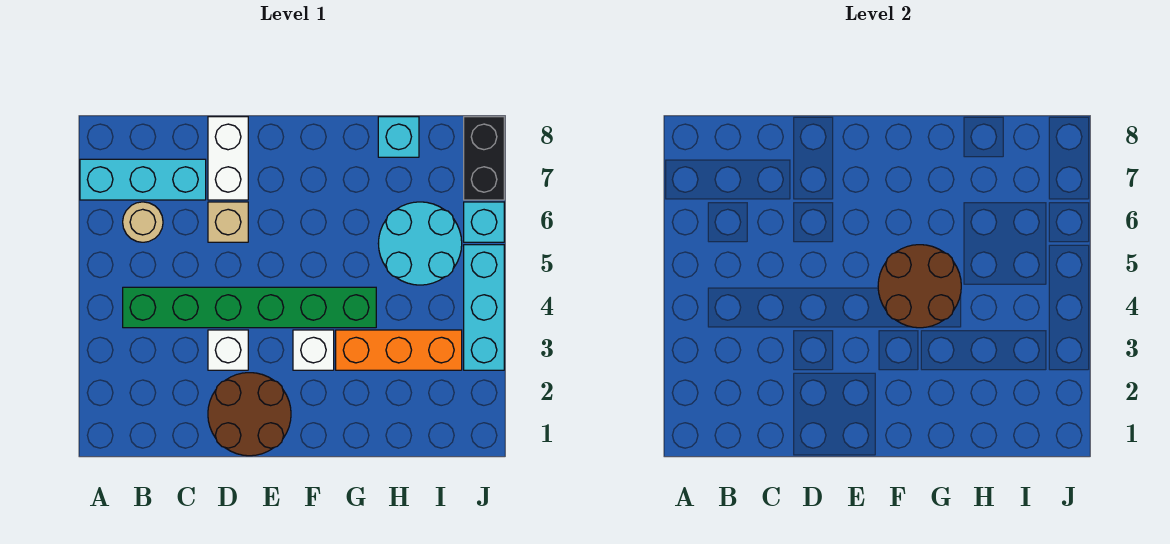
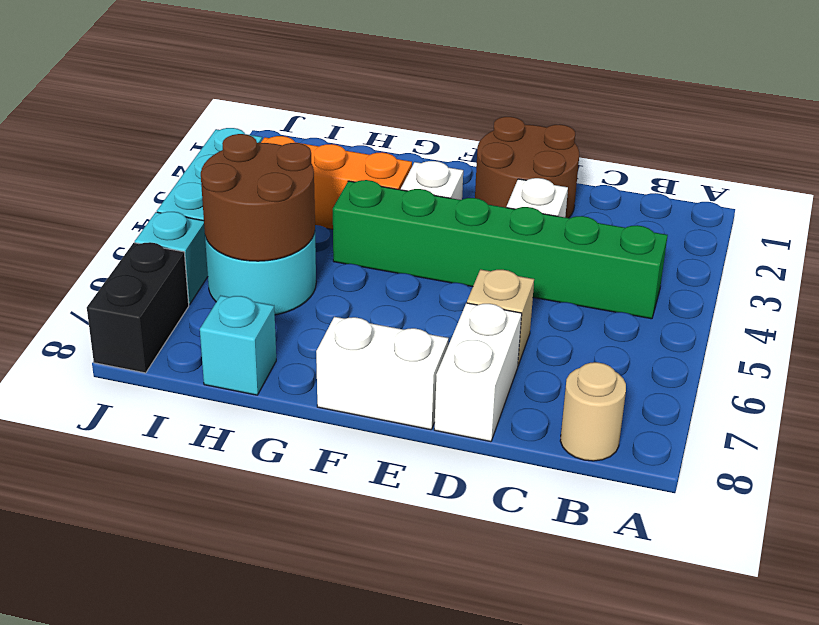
cyan 1x3 brick [80,159,206,200] -> none
tan 1x1 round brick [123,202,163,242] -> tan 1x1 round brick moved to [560,362,626,461]
none -> white 1x2 brick [316,317,448,430]
brown 2x2 round brick [878,245,961,328] -> brown 2x2 round brick moved to [201,134,315,261]

